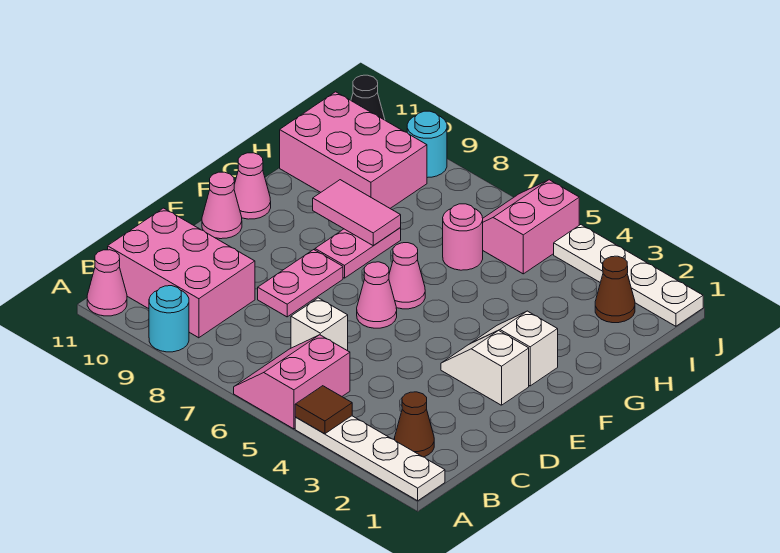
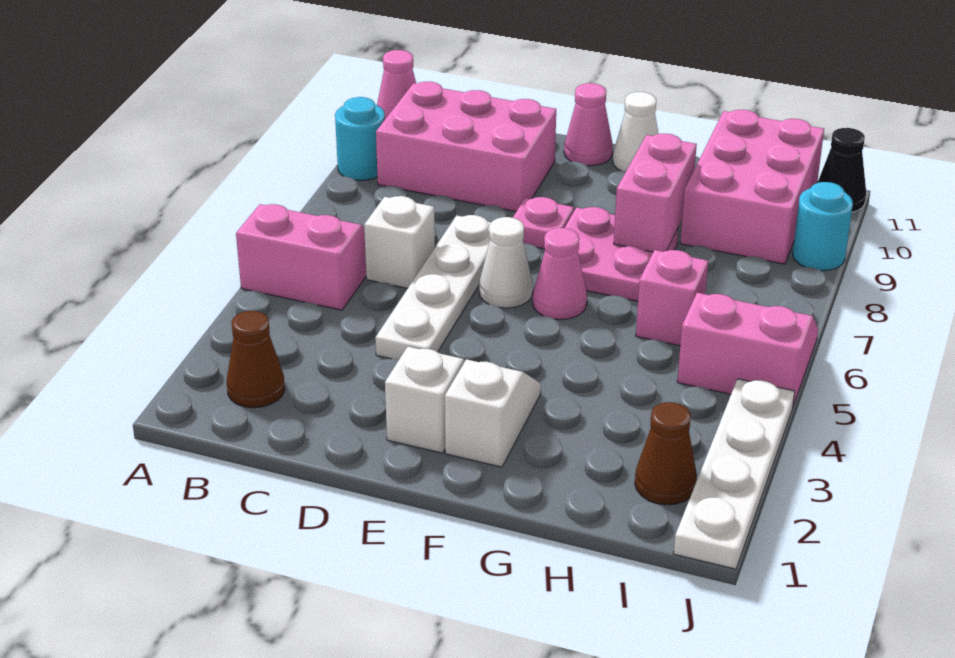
white 1x4 plate [295,416,445,501] -> white 1x4 plate moved to [375,215,491,360]
brown 1x1 tile [295,386,352,434] -> none
pink 2x3 brick [108,208,255,338] -> pink 2x3 brick turned to [376,82,556,212]
pink 1x2 plate [258,250,343,317] -> pink 1x1 plate [513,197,574,249]
pink 1x1 cone [357,262,397,328] -> white 1x1 cone [479,217,533,308]
pink 1x2 plate [315,228,401,278] -> pink 2x2 plate [565,207,678,301]
pink 1x1 cone [234,153,271,219] -> white 1x1 cone [613,92,658,171]
pink 1x2 tile [313,180,401,246] -> pink 1x2 brick [614,134,697,252]
pink 1x1 round brick [443,204,483,270] -> pink 1x1 brick [636,250,708,346]

